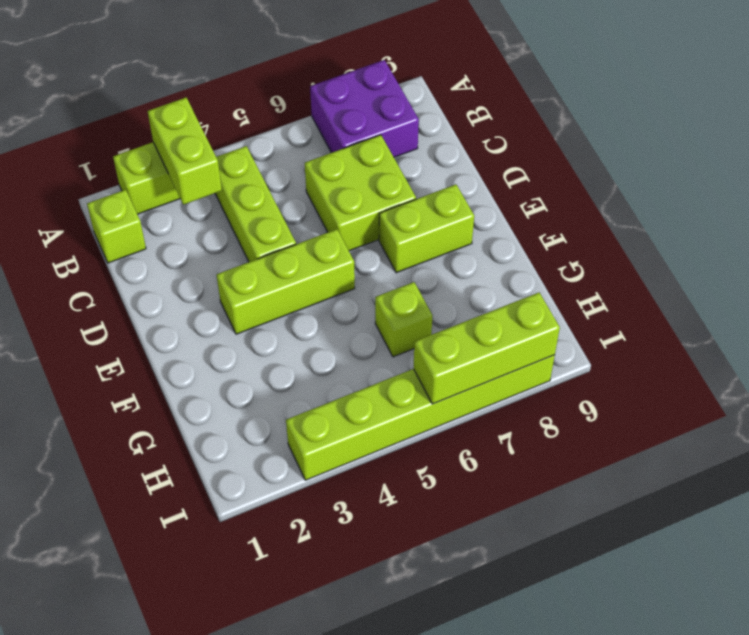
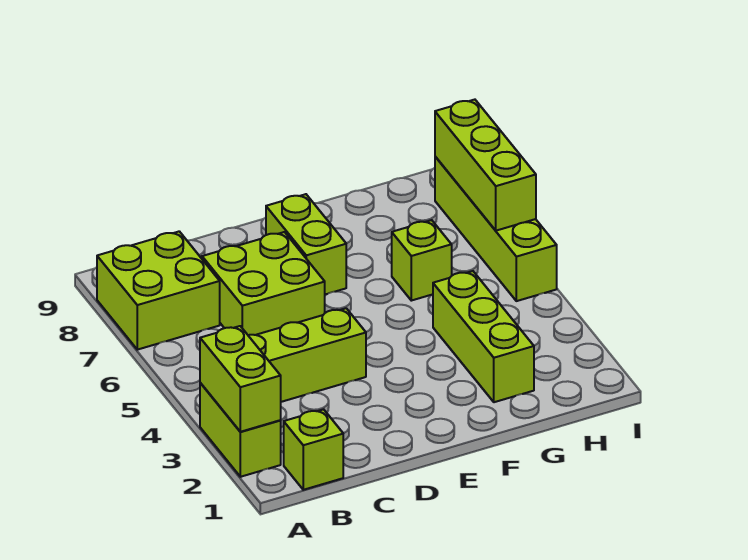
lime 1x2 brick [148,98,222,205] -> lime 1x2 brick turned to [200,326,281,432]
purple 2x2 brick [310,60,419,157] -> lime 2x2 brick [97,231,220,350]
lime 1x3 brick [217,229,355,334] -> lime 1x3 brick moved to [433,271,534,402]
lime 1x6 brick [286,355,555,480] -> lime 1x4 brick [435,157,557,301]

